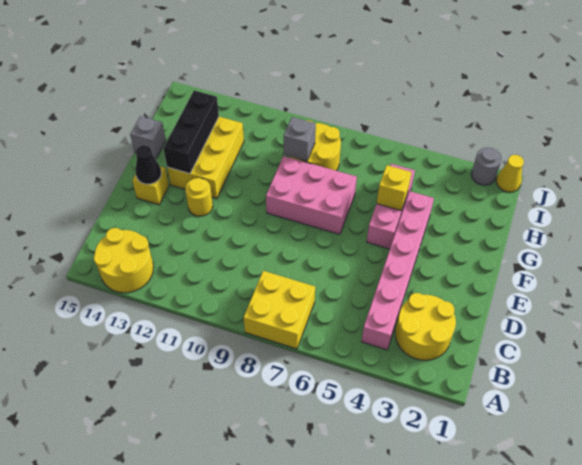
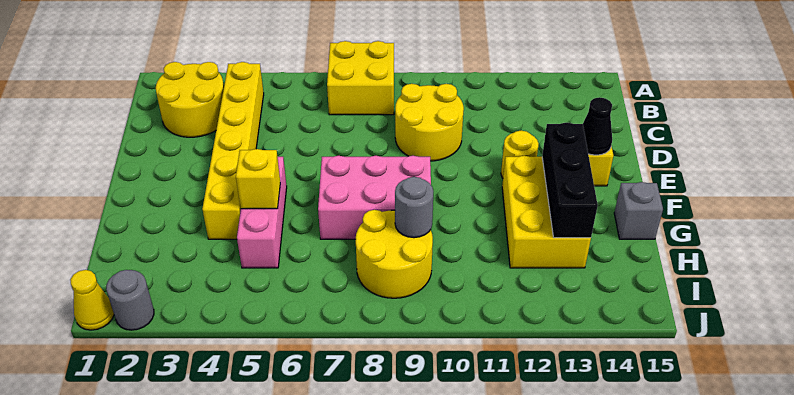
yellow 2x2 round brick [94,228,153,293] -> yellow 2x2 round brick moved to [395,84,464,161]
pink 1x6 brick [361,191,434,350] -> yellow 1x6 brick [202,62,264,239]
grey 1x1 brick [284,117,316,161] -> grey 1x1 round brick [395,177,433,238]

